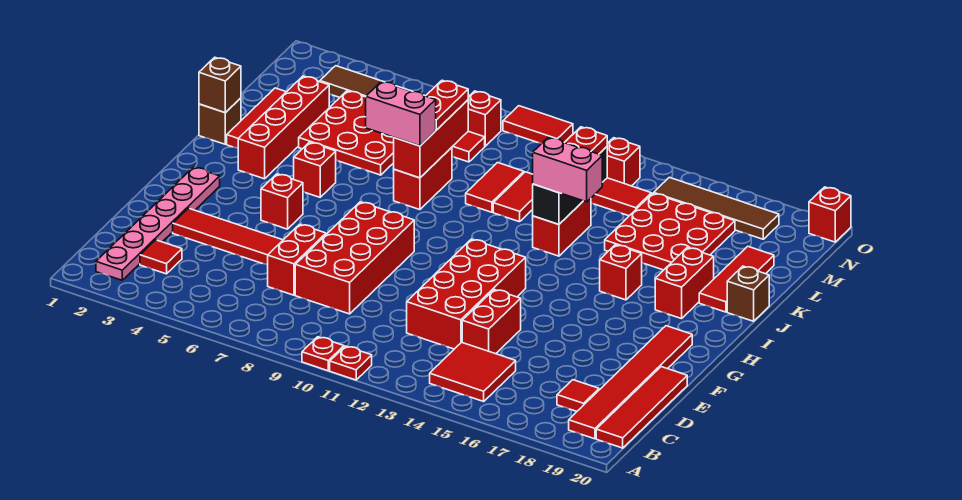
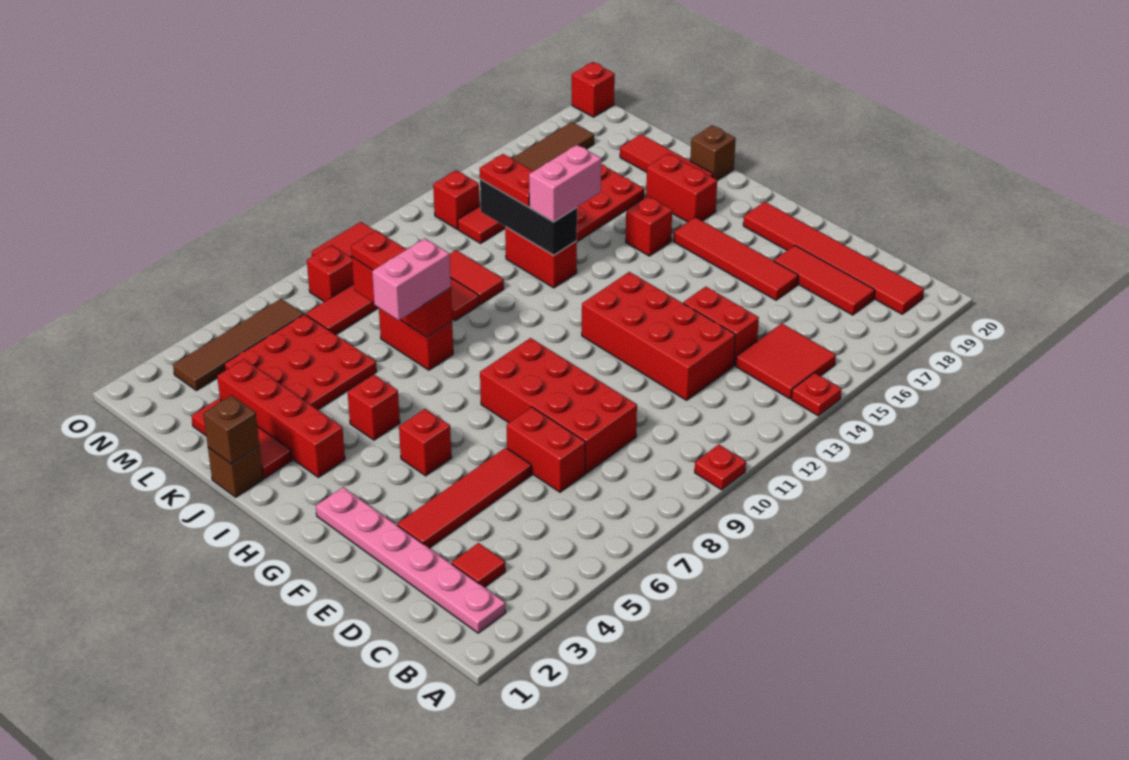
red 1x1 plate [330,346,372,380] -> red 1x1 plate moved to [791,373,841,416]
red 1x4 tile [596,367,687,448] -> red 1x4 tile moved to [673,217,798,300]
red 1x1 tile [557,380,599,411] -> red 1x3 tile [774,246,875,315]

